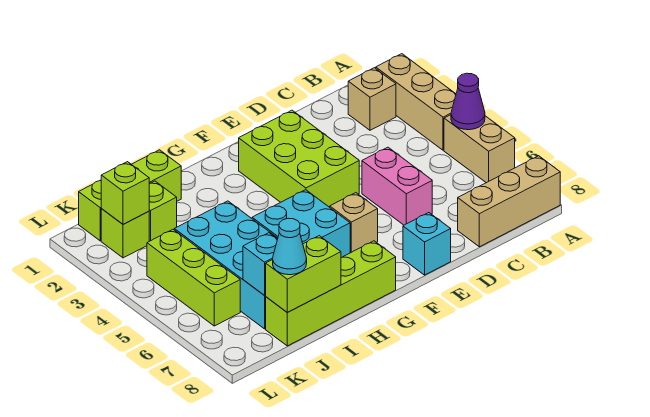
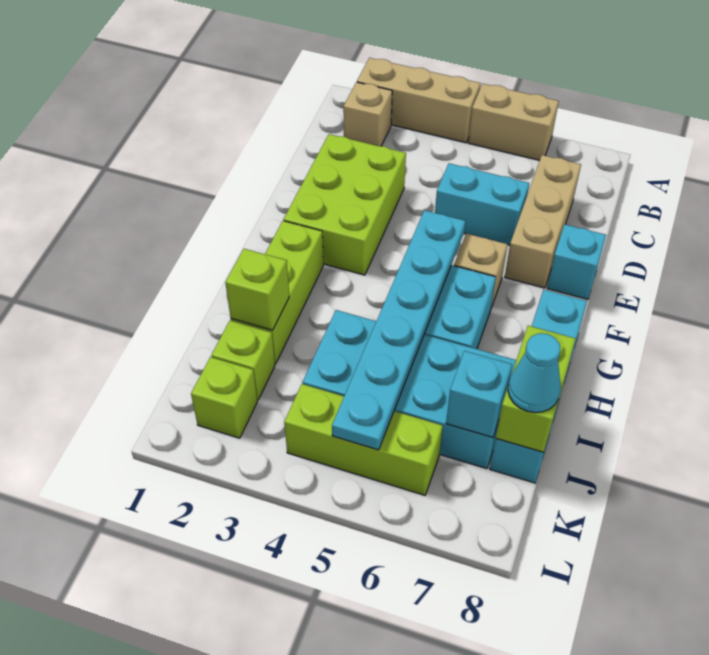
purple 1x1 cone [451,73,485,130] -> none
tan 1x3 brick [458,156,560,247] -> tan 1x3 brick moved to [505,155,581,288]
pink 1x2 brick [362,147,432,225] -> cyan 1x2 brick [435,163,529,245]
lime 2x3 brick [239,110,359,207] -> lime 2x3 brick turned to [283,134,406,275]
none -> cyan 1x6 plate [332,210,465,450]
lime 1x4 brick [266,241,396,346] -> cyan 1x4 brick [490,290,587,483]
lime 1x3 brick [79,150,181,241] -> lime 1x3 brick moved to [231,221,323,364]
lime 1x1 brick [101,162,149,224] -> lime 1x1 brick moved to [225,249,289,330]

